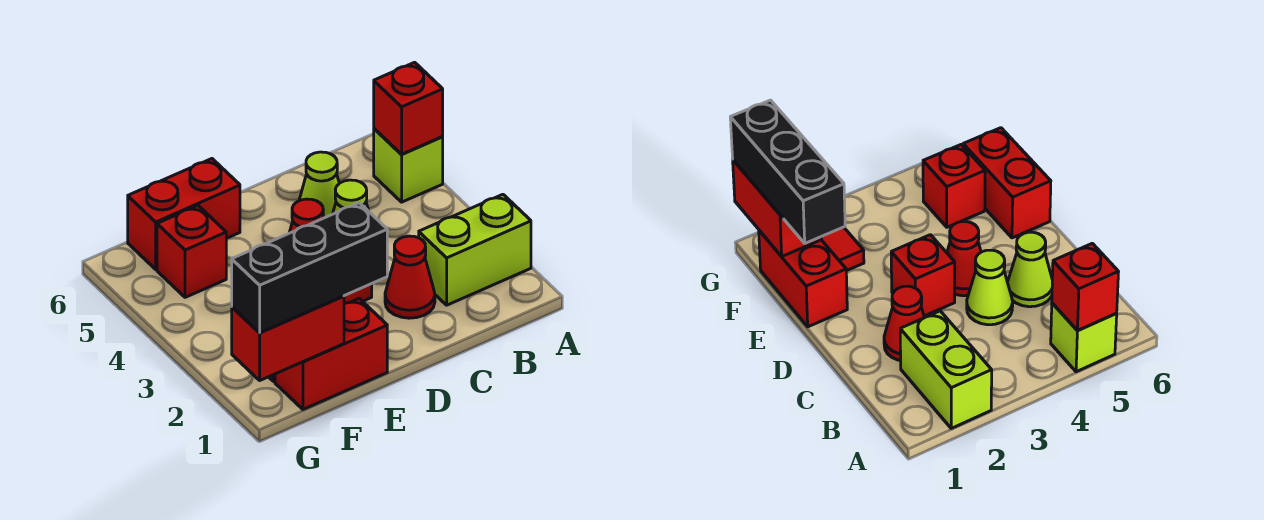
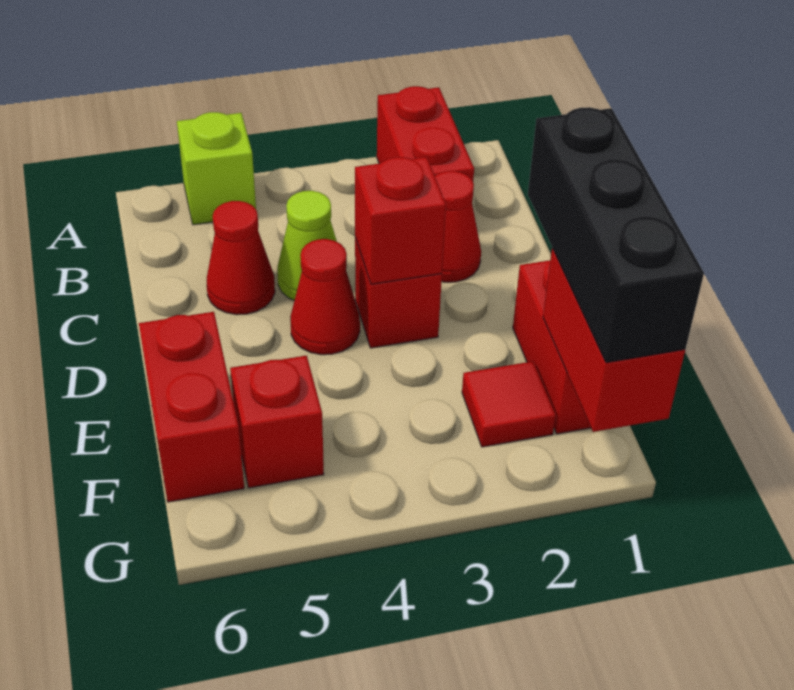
lime 1x2 brick [419,194,531,305] -> red 1x2 brick [377,86,474,181]
red 1x1 brick [374,62,443,154] -> red 1x1 brick moved to [355,157,446,284]
lime 1x1 cone [299,152,339,218] -> red 1x1 cone [206,201,275,315]

